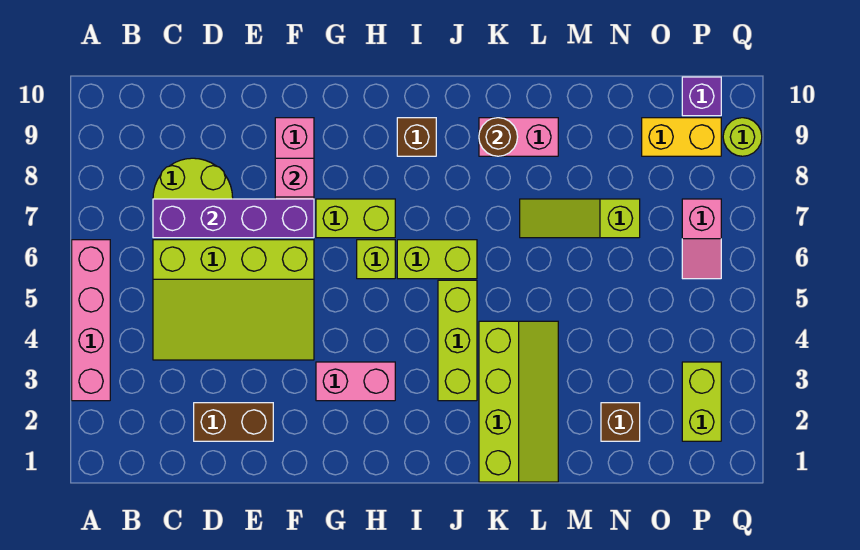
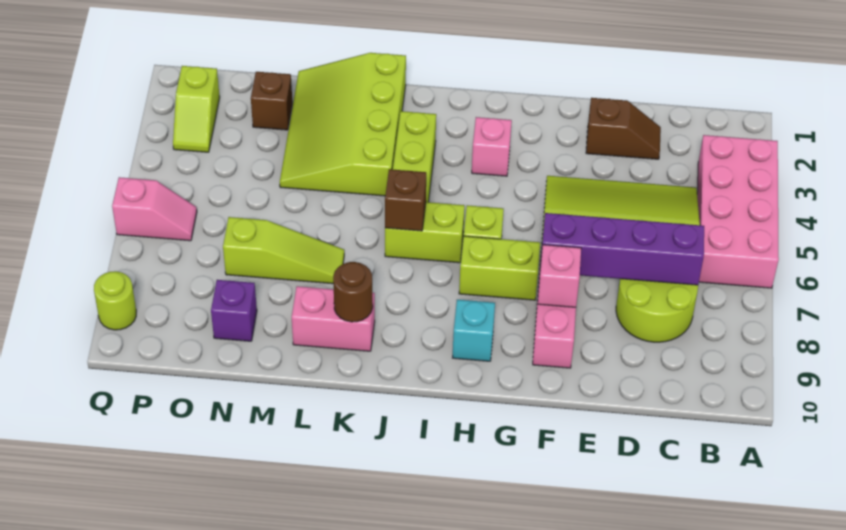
pink 1x4 brick [72,240,110,401] -> pink 2x4 brick [697,135,779,288]
brown 1x2 brick [194,403,273,441] -> brown 1x2 slope [586,98,661,159]
pink 1x2 brick [316,362,395,401] -> pink 1x1 brick [472,117,512,176]
none -> cyan 1x1 brick [453,300,495,361]
brown 1x1 brick [397,118,436,156] -> brown 1x1 brick moved to [385,169,426,231]
lime 2x4 slope [479,321,558,482] -> lime 3x4 slope [280,53,406,196]
yellow 1x2 brick [642,118,721,156] -> none
lime 1x2 brick [682,362,721,441] -> lime 1x2 slope [173,66,220,152]
pink 1x2 slope [682,199,721,279] -> pink 1x2 slope turned to [112,177,197,241]
purple 1x1 brick [682,77,721,116] -> purple 1x1 brick moved to [211,280,257,341]

